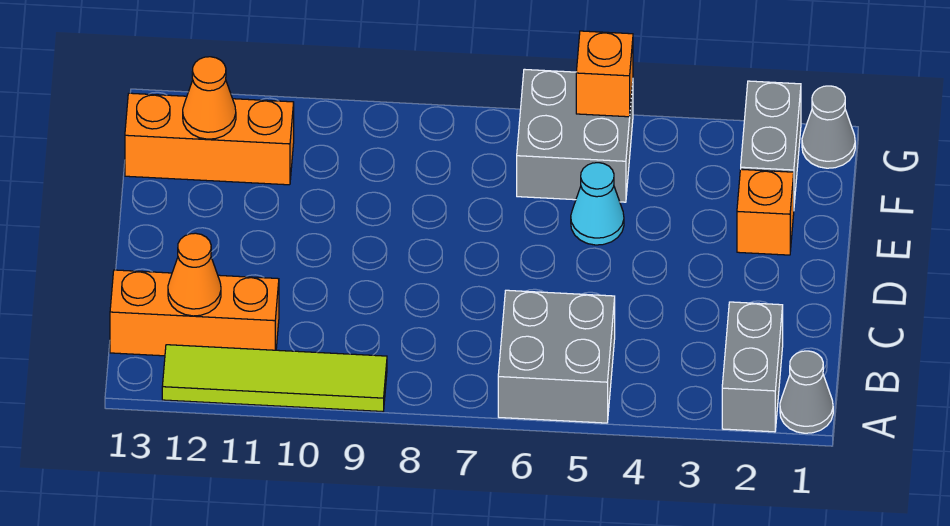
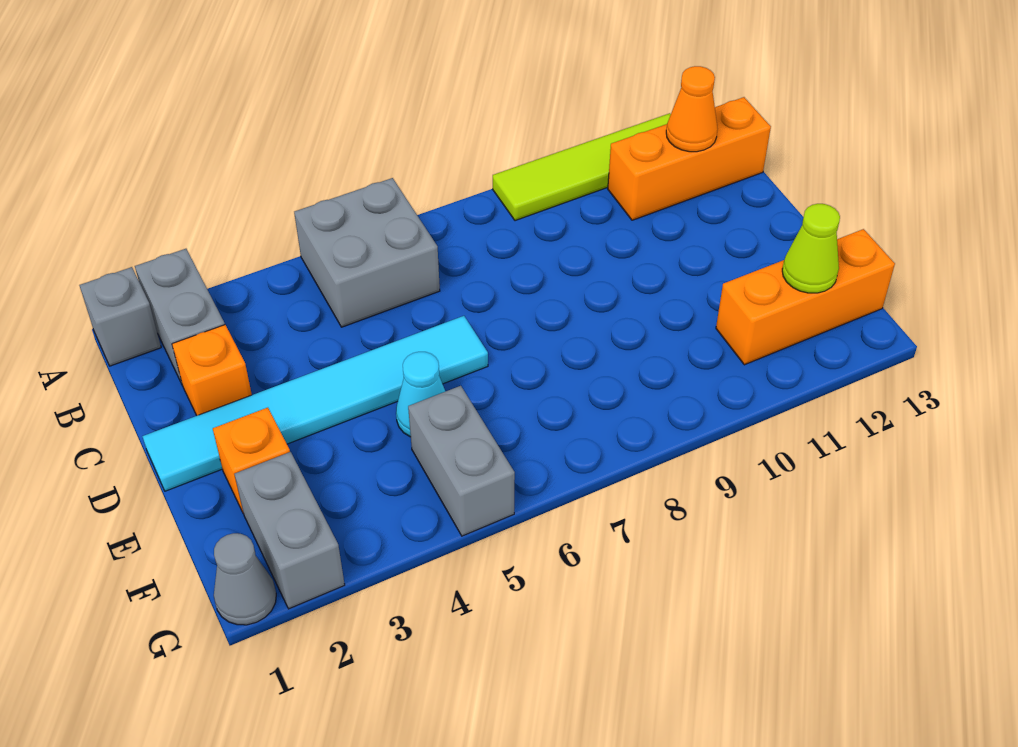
grey 1x1 cone [780,351,833,433] -> grey 1x1 brick [79,267,161,366]
none -> cyan 1x6 tile [142,316,488,491]
grey 2x2 brick [517,69,633,202] -> grey 1x2 brick [408,386,515,536]
orange 1x1 cone [183,57,236,139] -> lime 1x1 cone [782,204,840,293]
orange 1x1 brick [576,31,633,117] -> orange 1x1 brick moved to [172,325,252,416]

